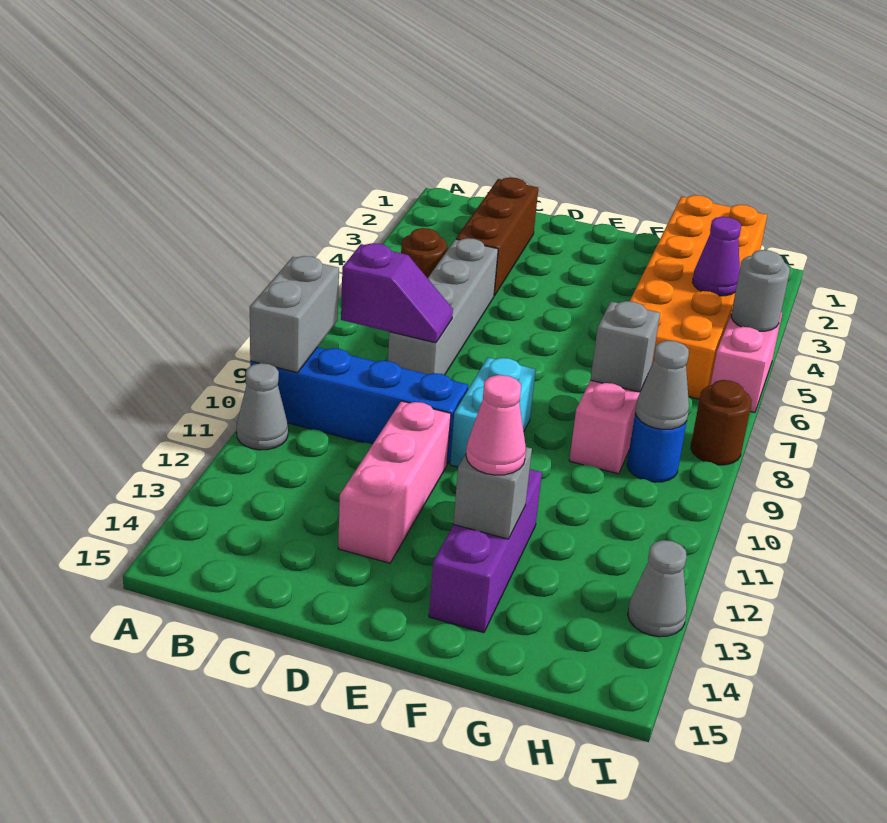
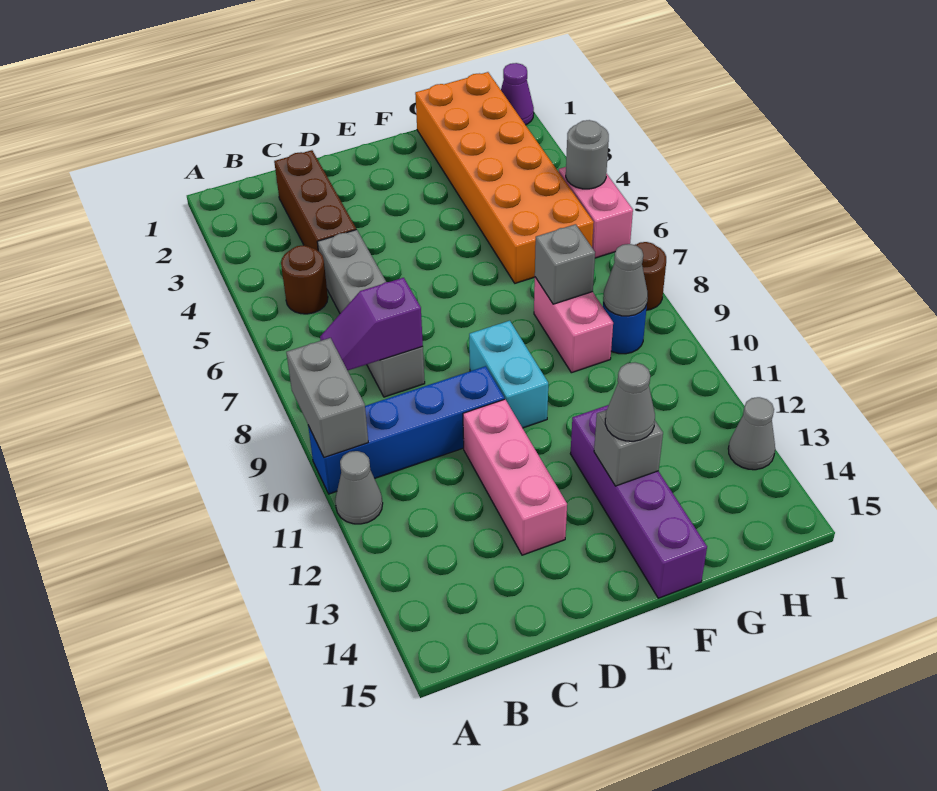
purple 1x2 slope [341,243,453,343] -> purple 1x2 slope turned to [320,278,423,371]
purple 1x3 brick [429,469,542,633] -> purple 1x4 brick [570,405,707,598]
pink 1x1 cone [466,375,526,475] -> grey 1x1 cone [605,363,655,441]
purple 1x1 cone [693,217,741,296] -> purple 1x1 cone moved to [501,63,534,125]

